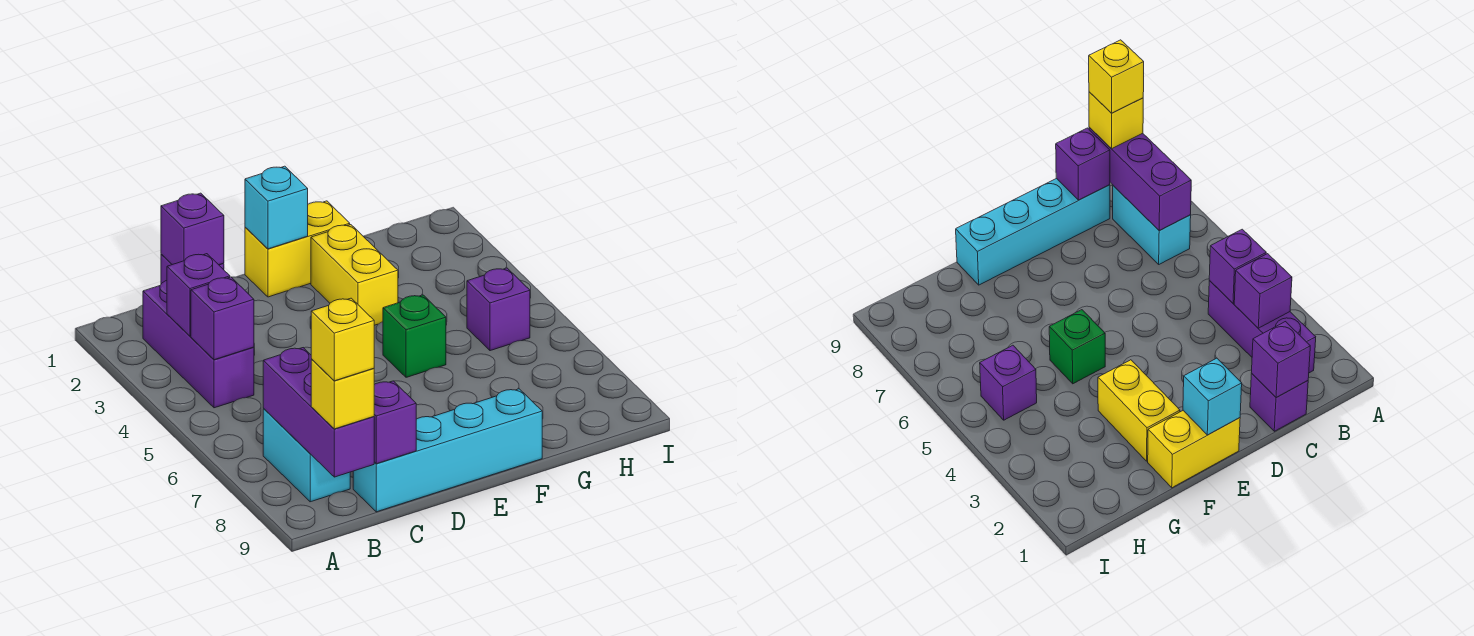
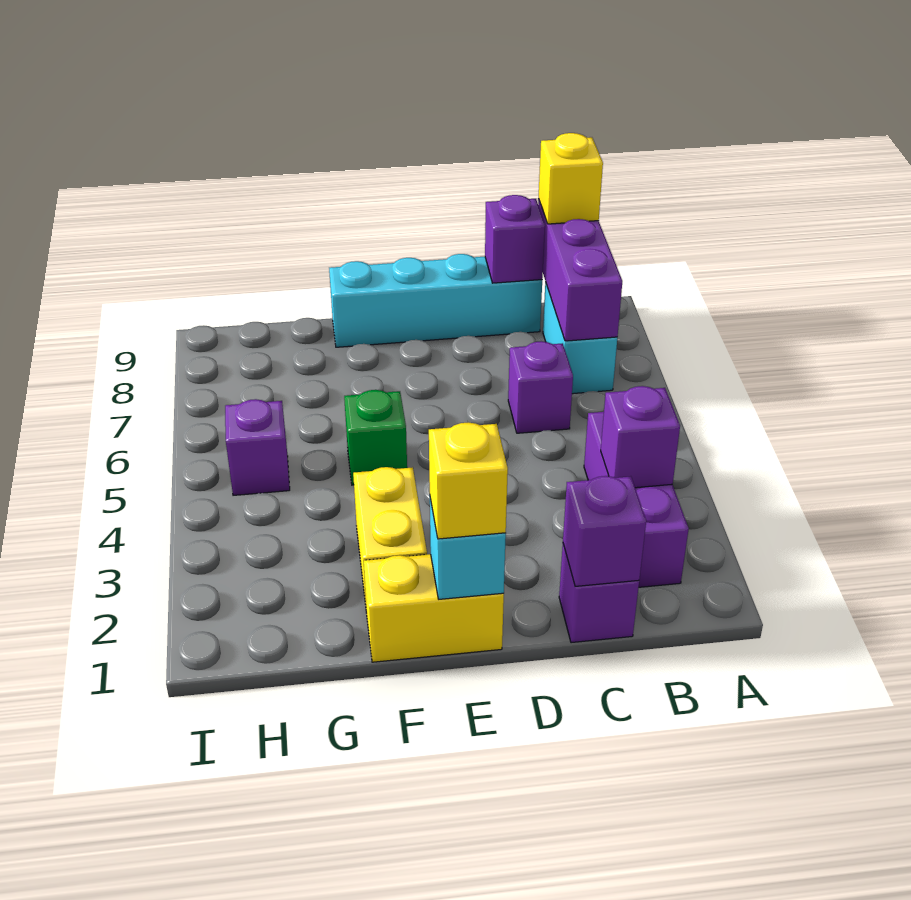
purple 1x1 brick [191,277,254,360] -> purple 1x1 brick moved to [508,341,573,433]
yellow 1x1 brick [311,298,374,381] -> yellow 1x1 brick moved to [429,422,508,539]

